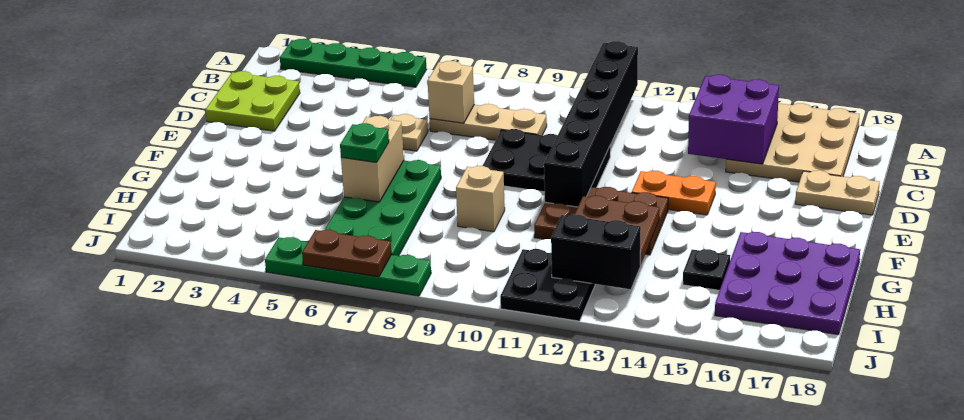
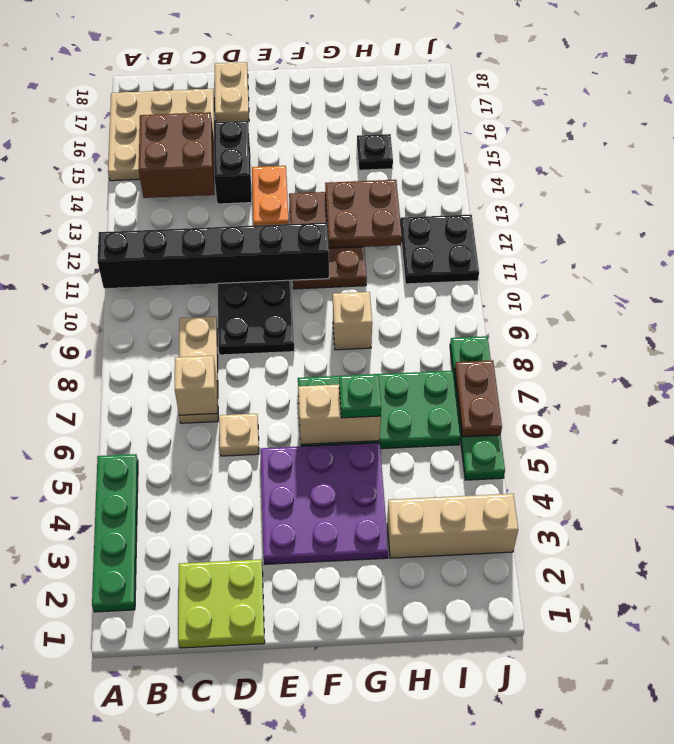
purple 2x2 brick [688,75,779,164] -> brown 2x2 brick [139,112,215,198]
purple 3x3 plate [715,232,860,335] -> purple 3x3 plate moved to [260,443,388,564]
none -> tan 1x3 brick [387,494,518,558]
black 1x2 brick [551,215,641,289] -> black 1x2 brick moved to [214,121,252,204]

